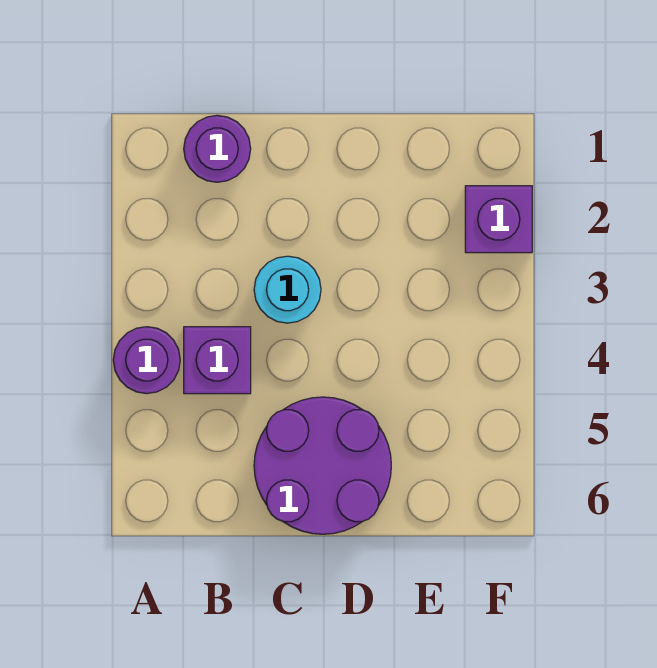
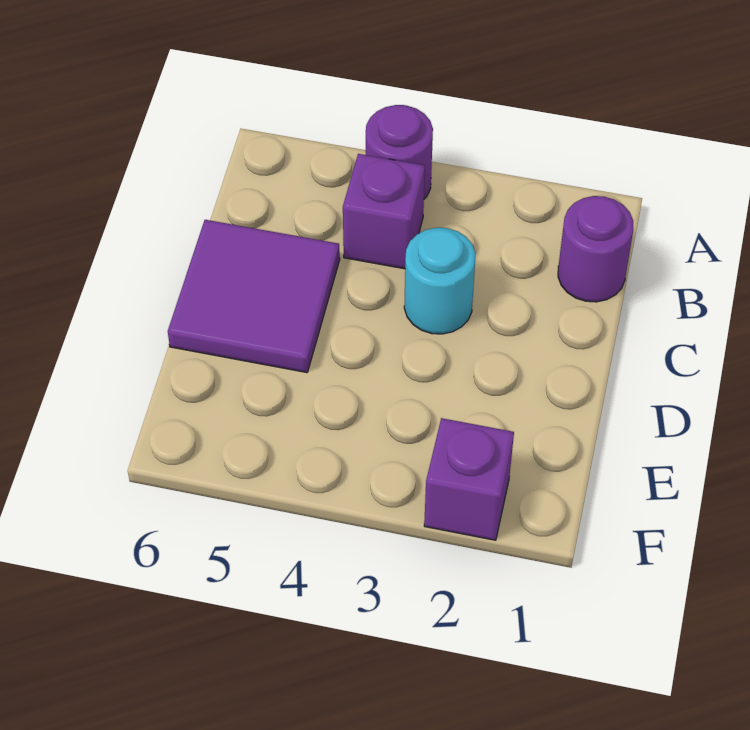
purple 2x2 round brick [254,397,391,534] -> purple 2x2 tile [168,220,340,373]

